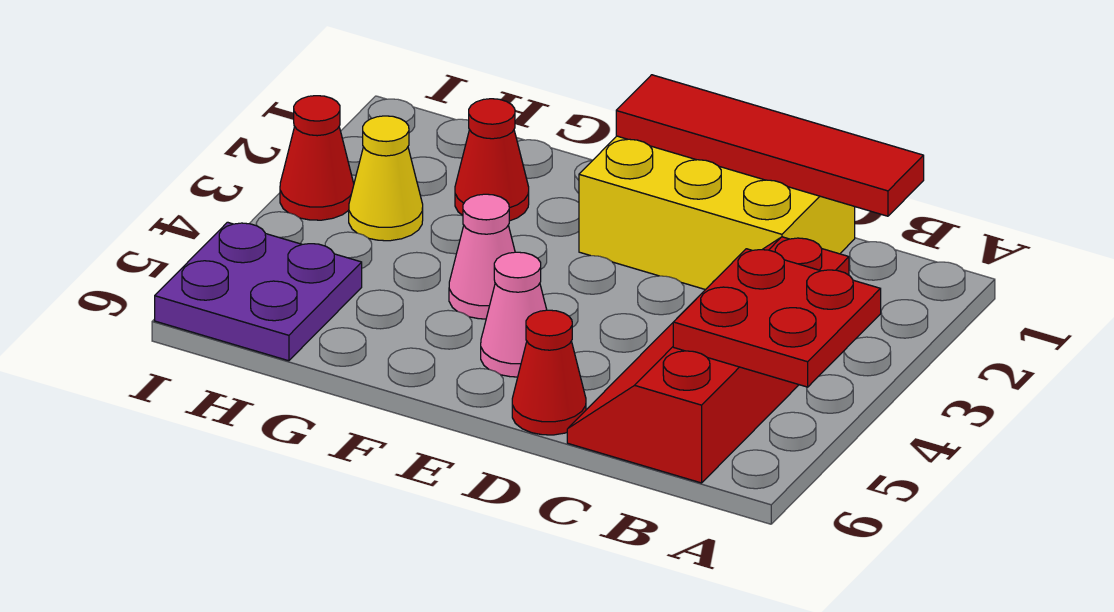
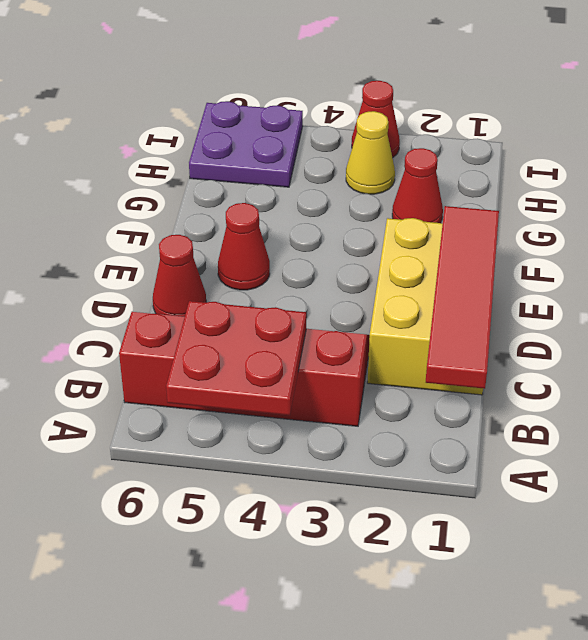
pink 1x1 cone [481,252,547,377] -> red 1x1 cone [218,203,270,290]
pink 1x1 cone [449,194,515,319] -> none

